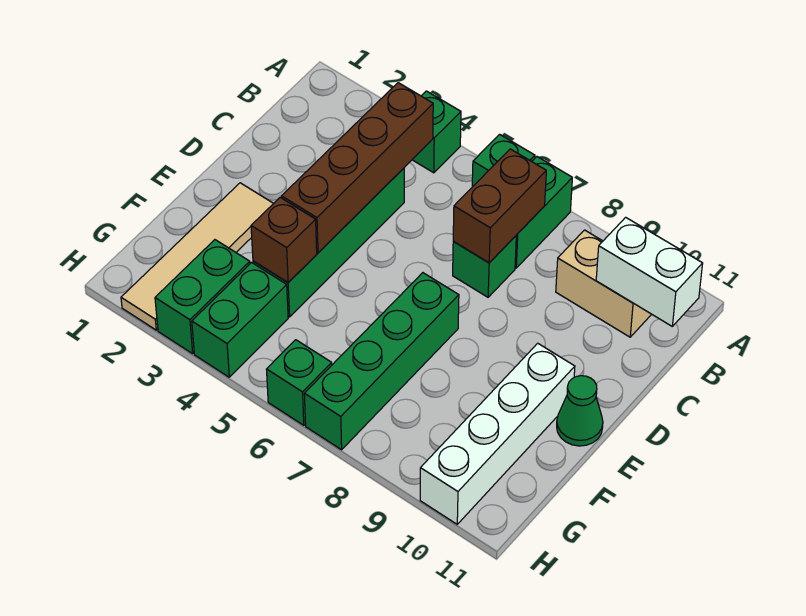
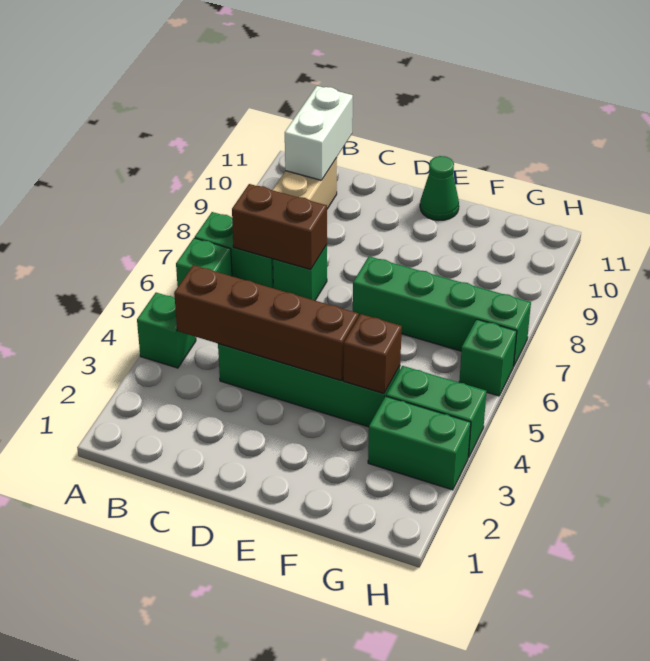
tan 1x4 tile [121,183,274,330] -> none
white 1x4 brick [420,343,575,524] -> none

